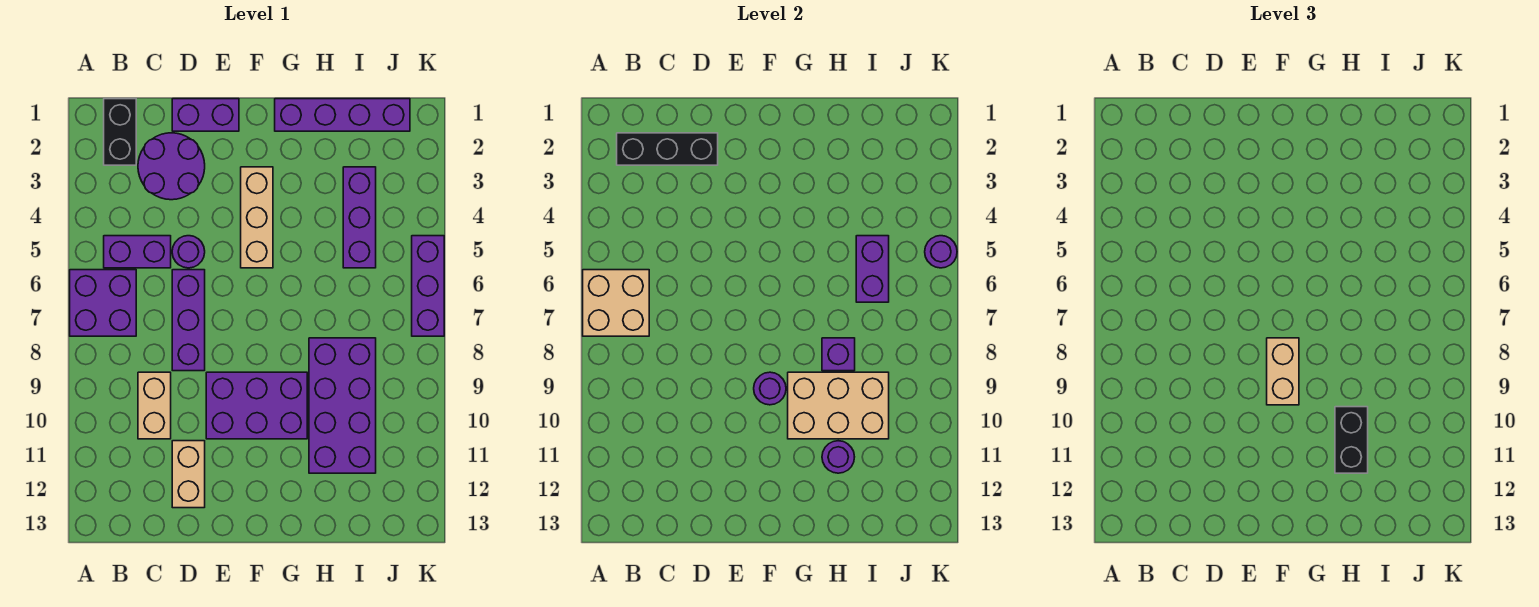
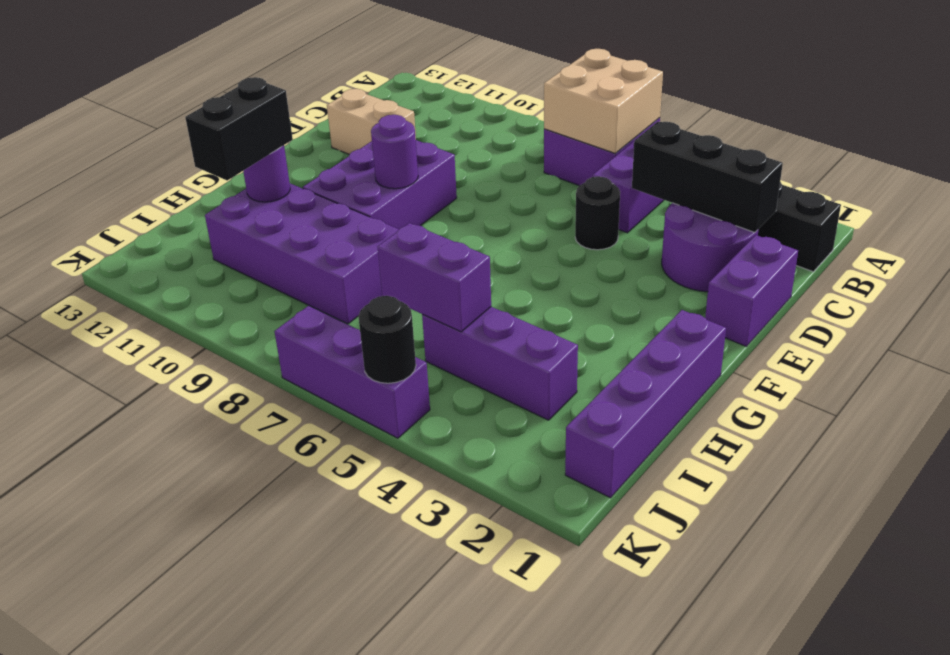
black 1x3 brick [617,133,718,165] -> black 1x3 brick turned to [632,122,783,232]
tan 1x2 brick [138,372,171,439] -> none
purple 1x1 round brick [172,236,205,268] -> black 1x1 round brick [575,176,620,250]
purple 1x3 brick [172,270,205,371] -> none
tan 1x3 brick [241,167,273,268] -> none
tan 1x2 brick [1267,338,1299,405] -> none
tan 2x3 brick [788,372,889,439] -> none
purple 1x1 brick [822,338,855,371] -> none
black 1x2 brick [1335,407,1368,473] -> black 1x2 brick turned to [185,77,293,180]
purple 1x1 round brick [925,236,957,268] -> black 1x1 round brick [358,296,416,383]

